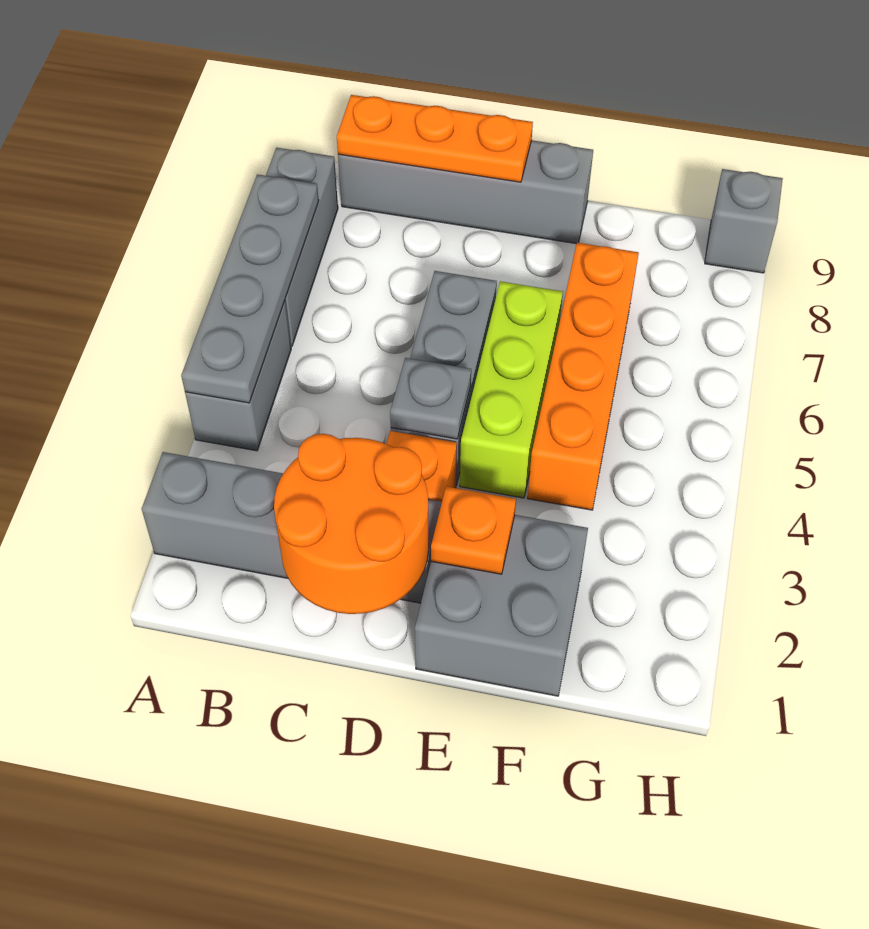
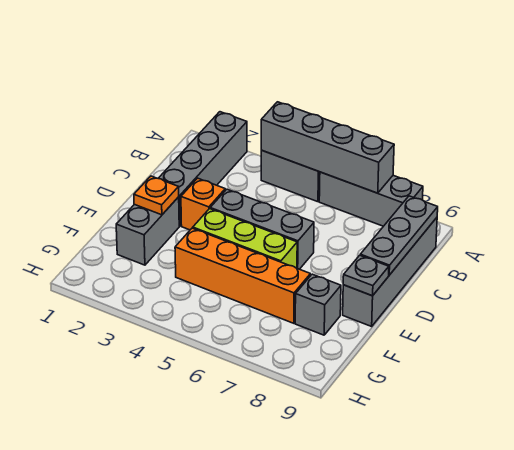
grey 1x4 plate [181,174,319,403] -> grey 1x4 brick [261,102,394,193]
orange 1x3 plate [337,95,533,182] -> grey 1x3 plate [360,196,438,275]
orange 2x2 round brick [274,434,429,614] -> none
grey 1x1 plate [390,358,471,439] -> grey 1x1 plate moved to [343,255,389,296]
grey 2x2 brick [415,515,588,696] -> grey 1x2 brick [116,197,179,265]
grey 1x1 brick [705,169,783,273] -> grey 1x1 brick moved to [295,274,341,335]

